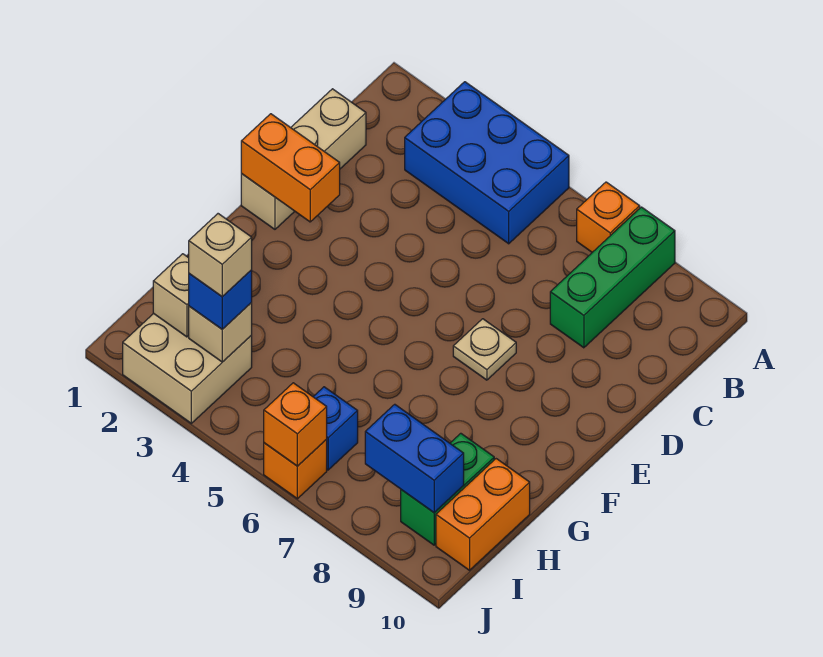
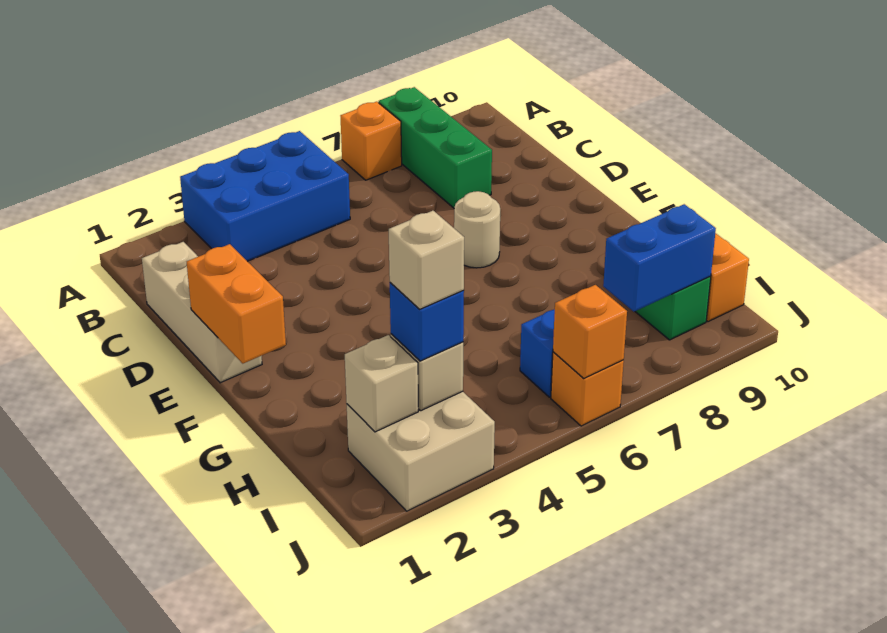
orange 1x2 brick [241,114,340,222] -> orange 1x2 brick turned to [187,244,286,363]
tan 1x1 plate [453,319,516,380] -> tan 1x1 round brick [454,191,500,268]

